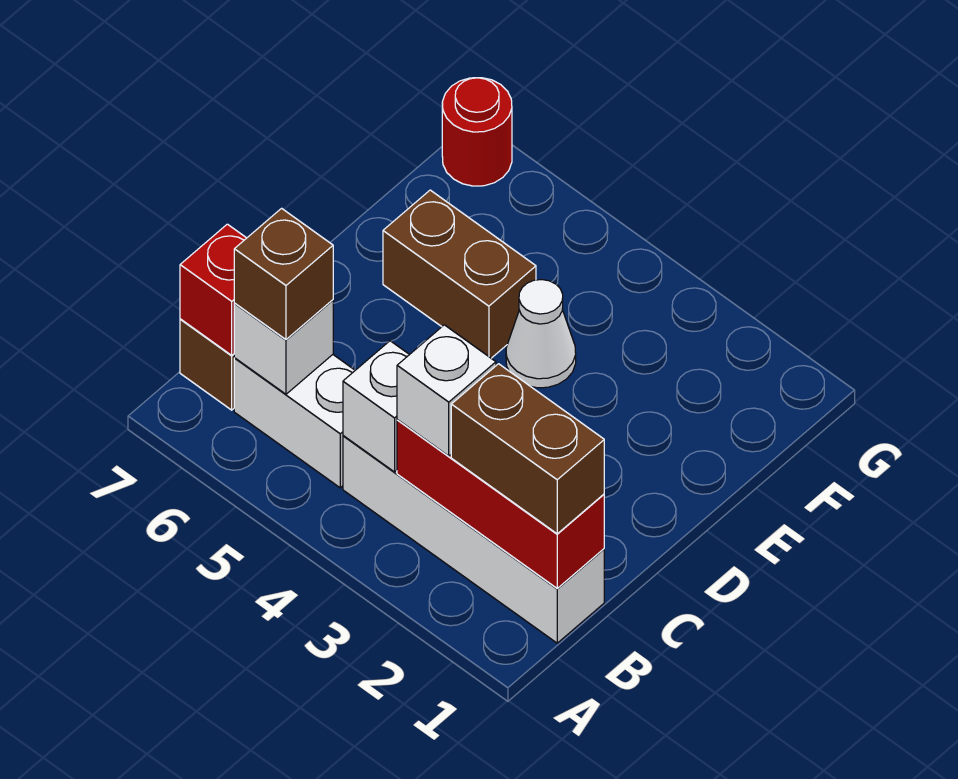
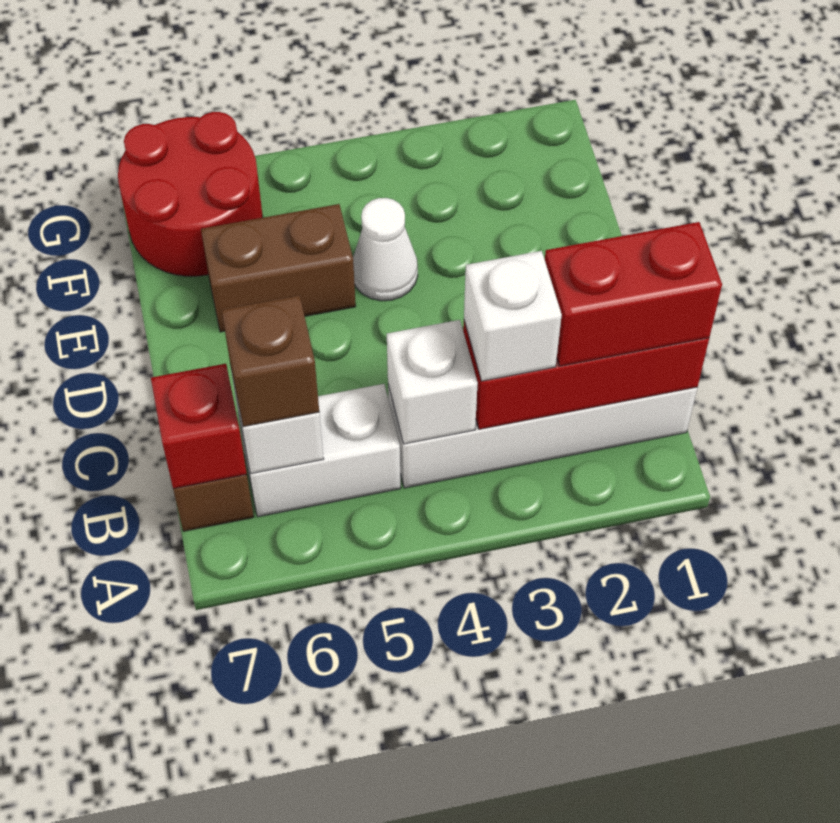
brown 1x2 brick [451,364,604,534] -> red 1x2 brick [545,222,722,366]
red 1x1 round brick [442,78,512,186] -> red 2x2 round brick [118,112,263,276]

